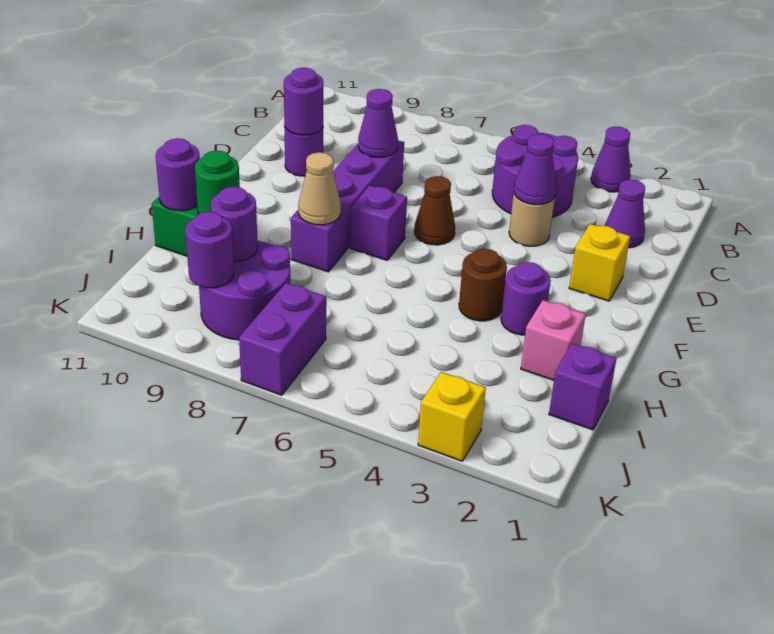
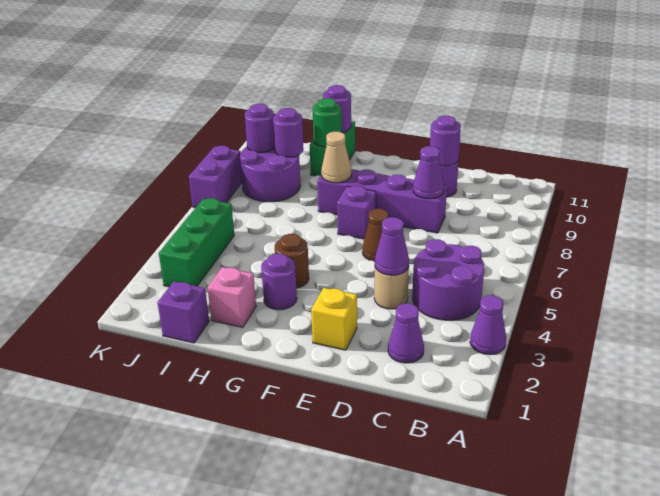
none -> green 1x3 brick [159,198,234,287]
purple 1x2 brick [239,283,326,395] -> purple 1x2 brick turned to [189,146,242,208]
yellow 1x1 brick [418,372,486,461] -> none

